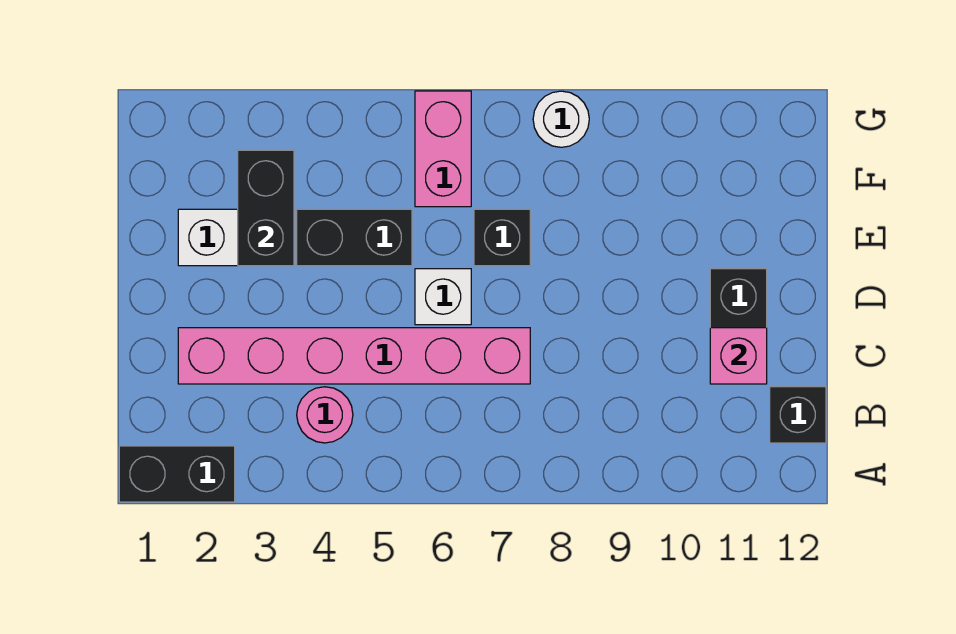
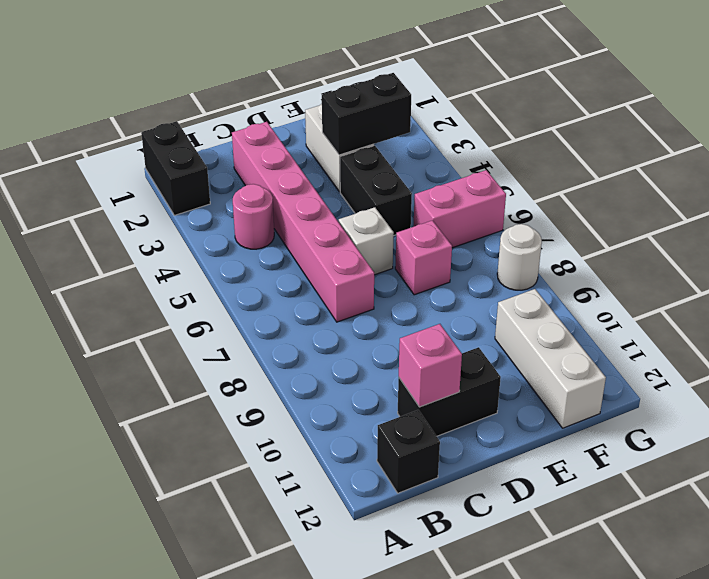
black 1x1 brick [474,209,530,266] -> pink 1x1 brick [395,220,452,295]
none -> white 1x3 brick [495,289,606,428]

